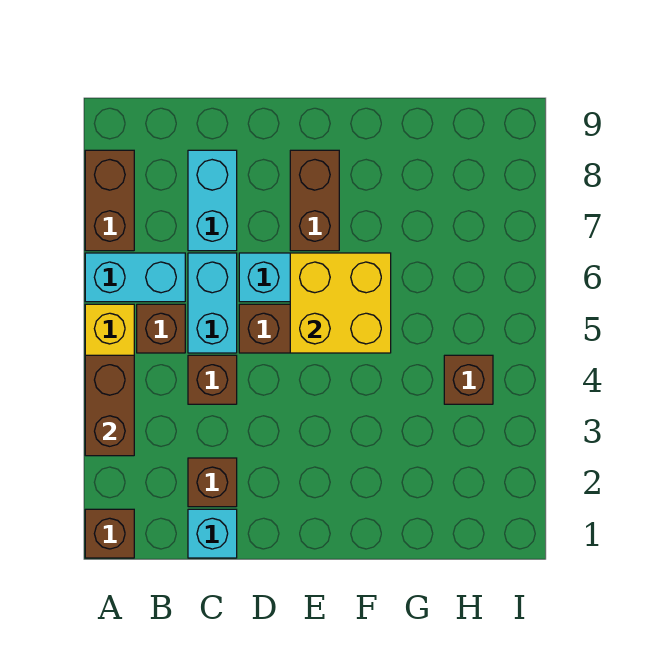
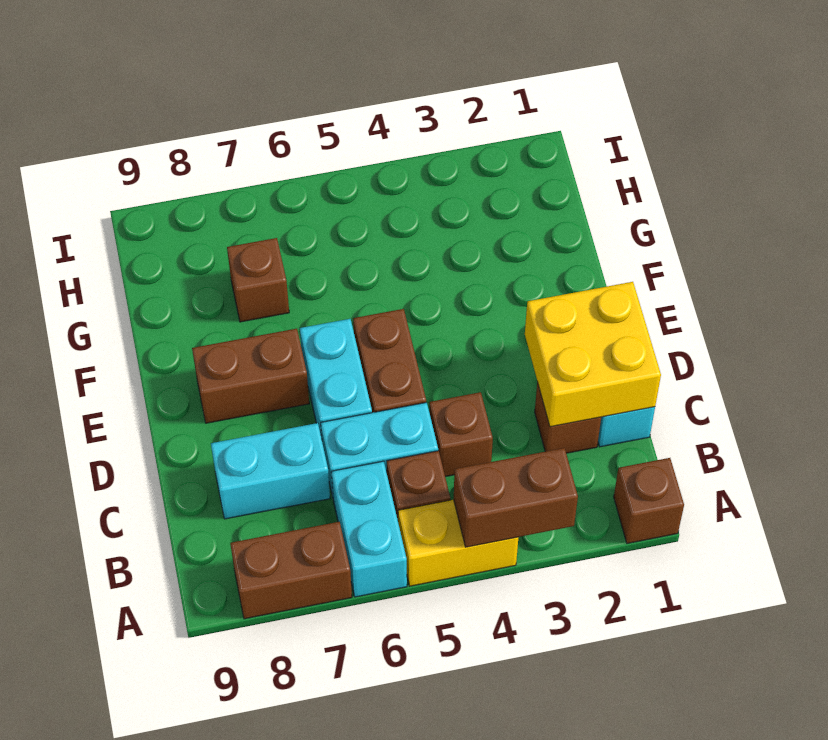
yellow 2x2 brick [290,253,391,353] -> yellow 2x2 brick moved to [525,282,661,427]
brown 1x1 brick [444,355,493,404] -> brown 1x1 brick moved to [227,238,289,322]

